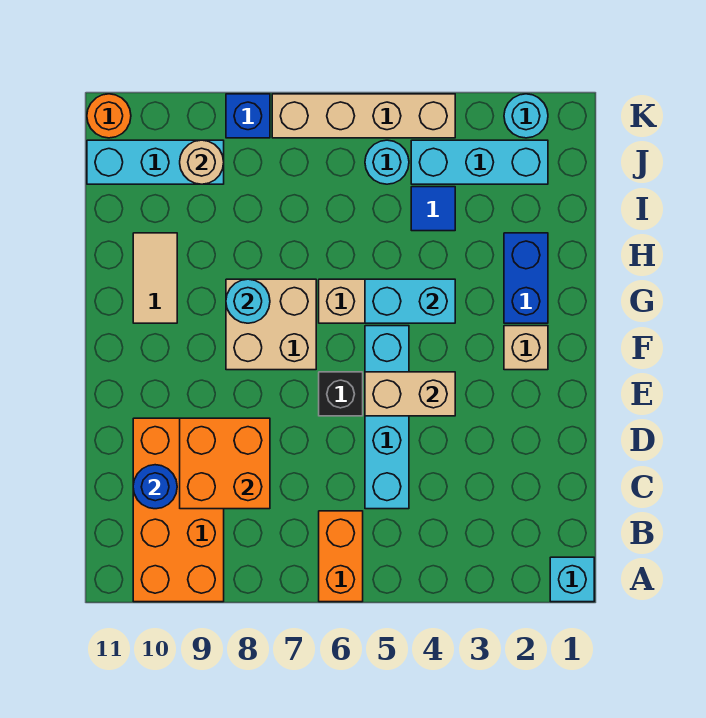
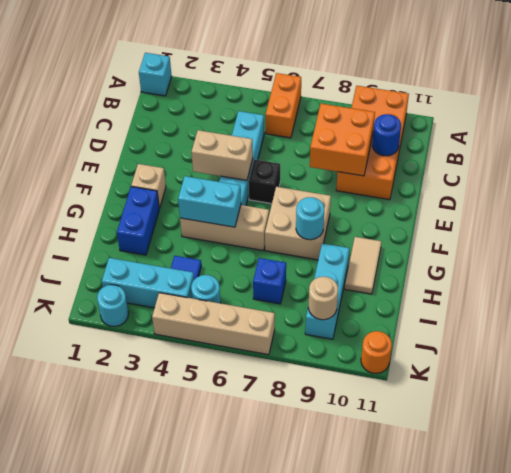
cyan 1x3 brick [87,140,224,184] -> cyan 1x3 brick turned to [305,243,349,339]
blue 1x1 brick [226,94,270,138] -> blue 1x1 brick moved to [253,258,286,304]

